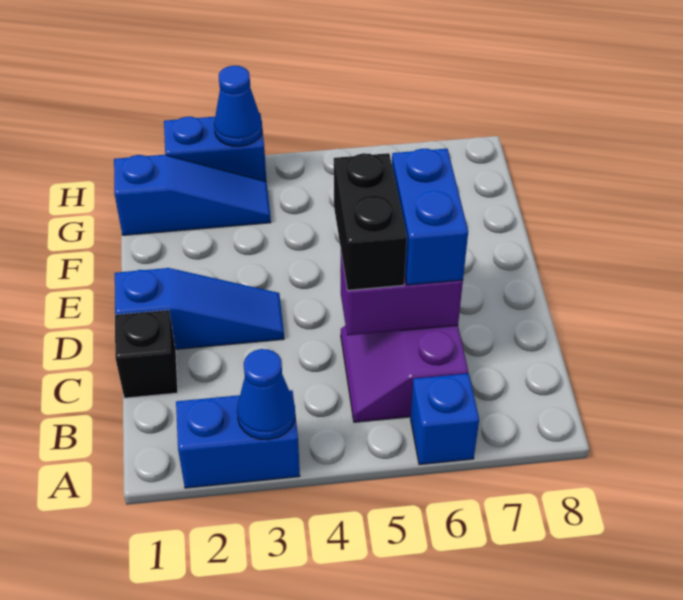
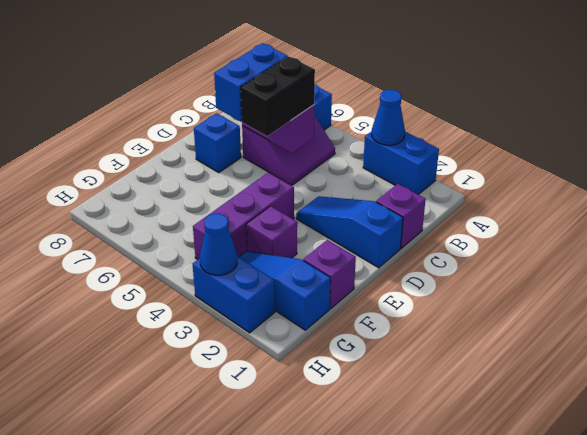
black 1x1 brick [115,310,178,398] -> purple 1x1 brick [376,184,426,248]
none -> blue 1x1 brick [194,113,241,172]
none -> purple 1x3 brick [193,172,294,260]
none -> purple 1x1 brick [303,240,356,309]
none -> purple 1x1 brick [246,206,297,258]

